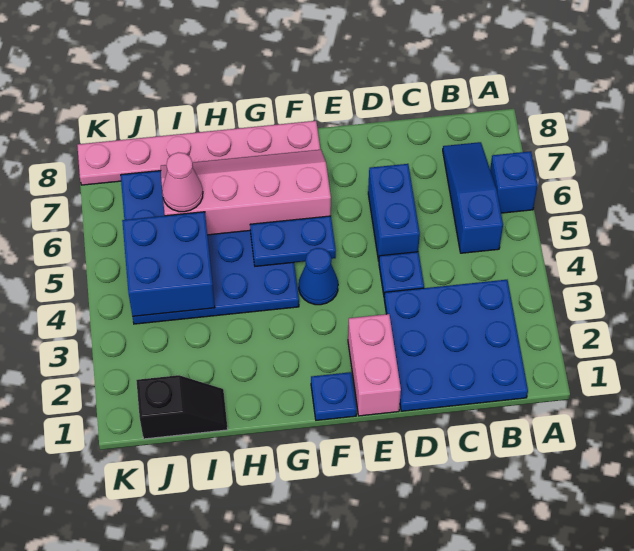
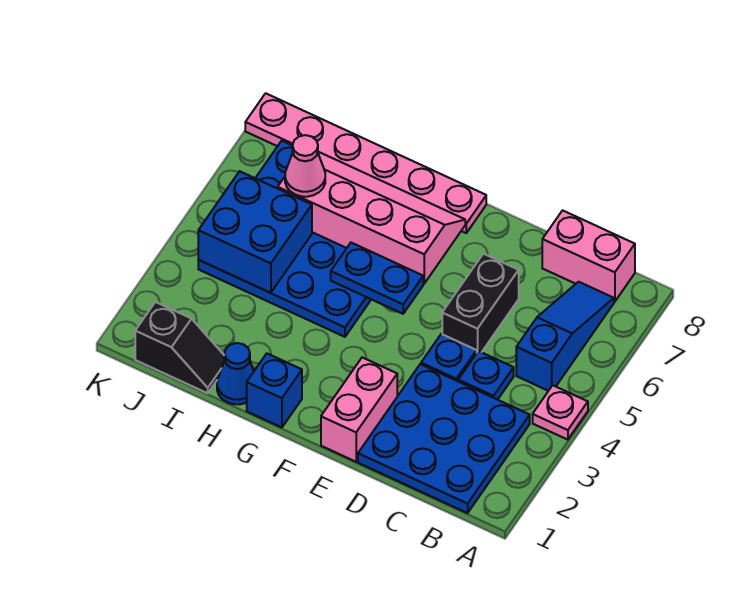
none -> pink 1x1 plate [533,385,588,440]
blue 1x1 brick [490,151,538,213] -> blue 1x1 brick moved to [247,354,302,428]
none -> pink 1x2 brick [542,210,635,302]
blue 1x2 brick [368,164,420,261] -> black 1x2 brick [442,254,519,352]
blue 1x1 plate [311,372,357,420] -> blue 1x1 plate moved to [458,351,514,400]
blue 1x1 cone [299,248,338,305] -> blue 1x1 cone moved to [217,343,254,405]

